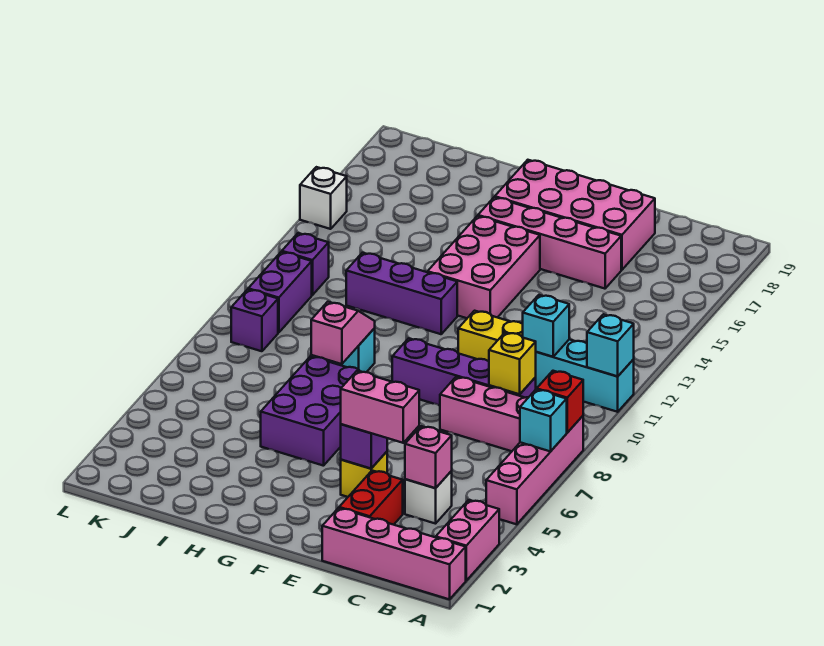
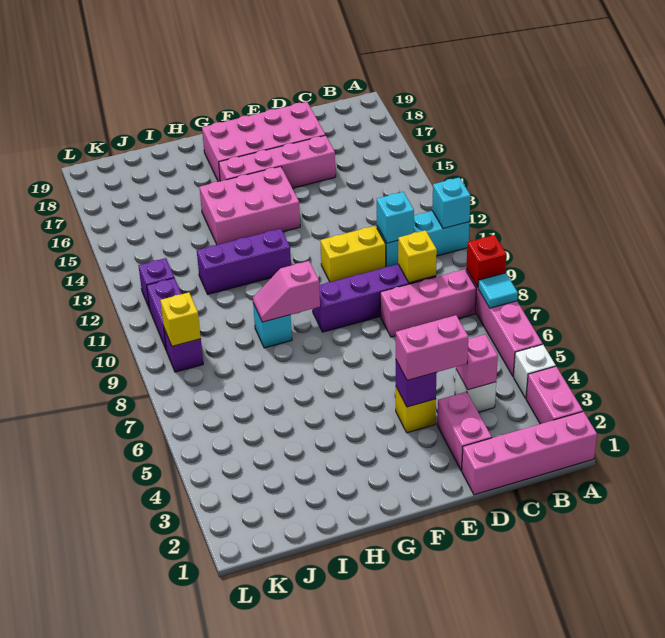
cyan 1x1 brick [520,389,567,451] -> cyan 1x1 tile [478,273,518,308]
red 1x2 brick [339,471,403,525] -> pink 1x2 brick [437,392,492,471]
pink 2x3 brick [428,216,540,318] -> pink 2x3 brick turned to [199,166,300,245]
purple 2x3 brick [261,356,361,466] -> none
pink 1x2 slope [311,302,375,364] -> pink 1x2 slope turned to [253,261,320,322]
none -> yellow 1x1 brick [160,292,201,346]
white 1x1 brick [300,167,347,229] -> white 1x1 brick moved to [514,344,556,398]

